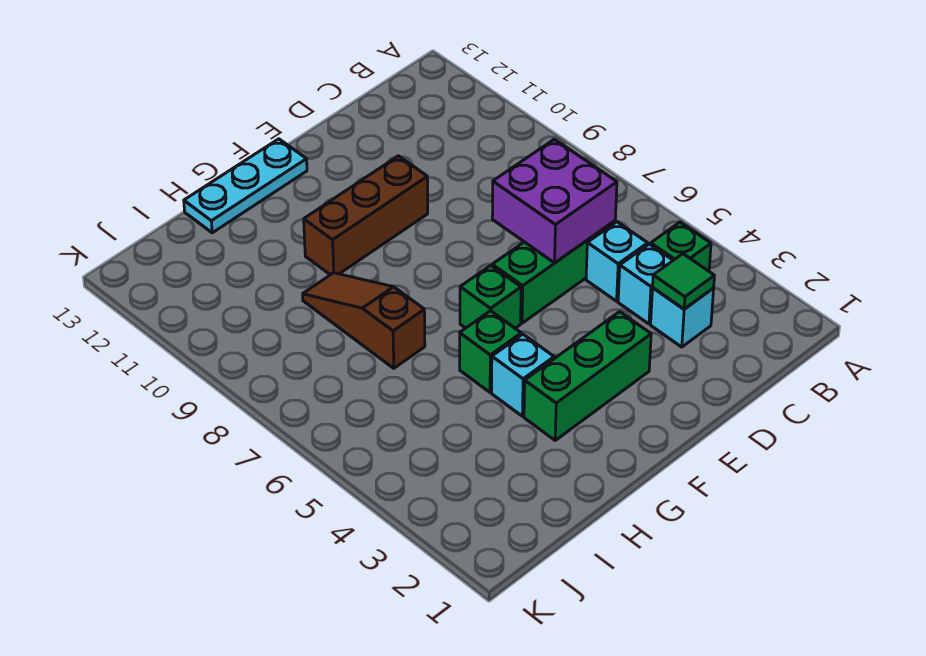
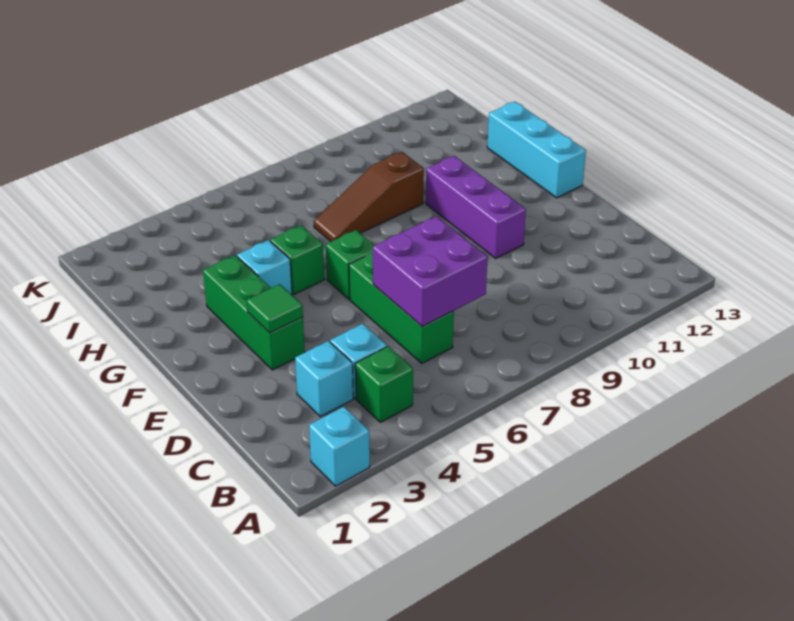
green 1x1 tile [653,254,714,309] -> green 1x1 tile moved to [247,284,303,333]
cyan 1x1 brick [586,222,648,301] -> cyan 1x1 brick moved to [309,407,370,486]
brown 1x3 brick [304,156,428,275] -> purple 1x3 brick [426,156,526,258]
cyan 1x3 plate [184,139,307,233] -> cyan 1x3 brick [487,102,586,198]
brown 1x3 slope [303,273,425,368] -> brown 1x3 slope turned to [314,152,424,241]

